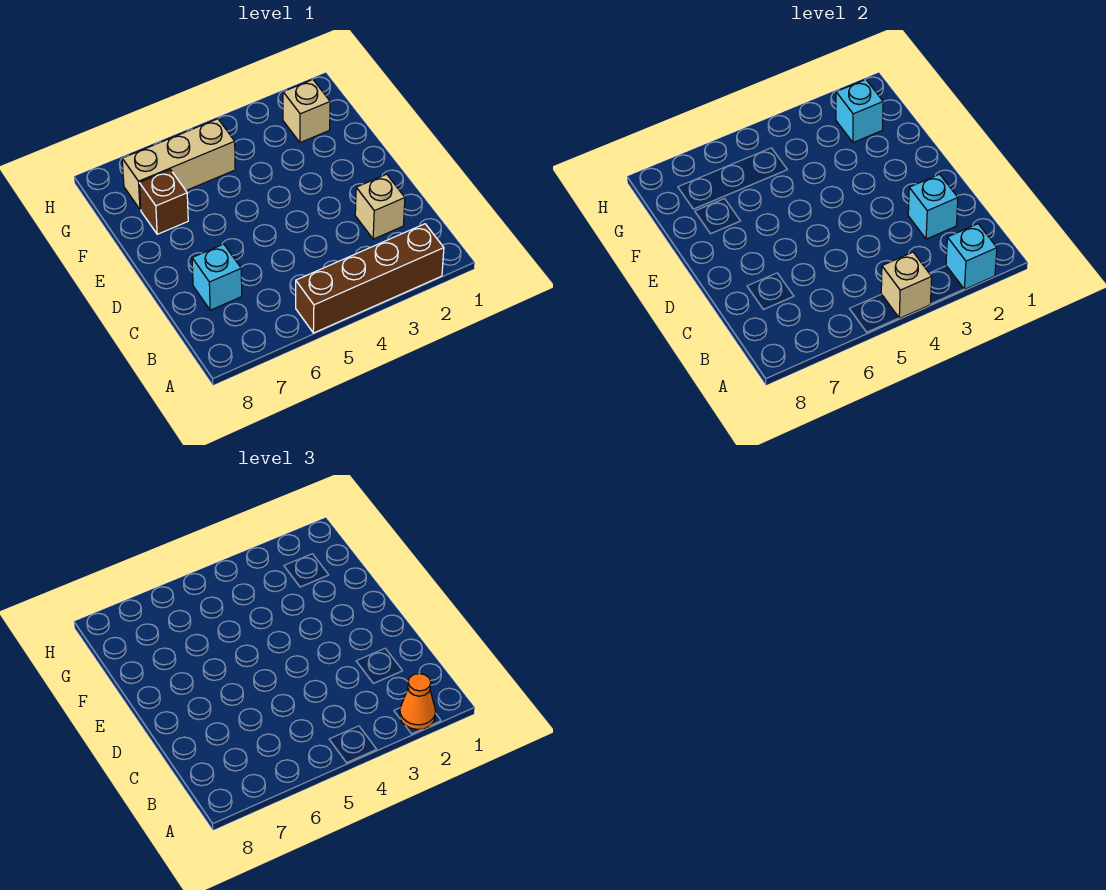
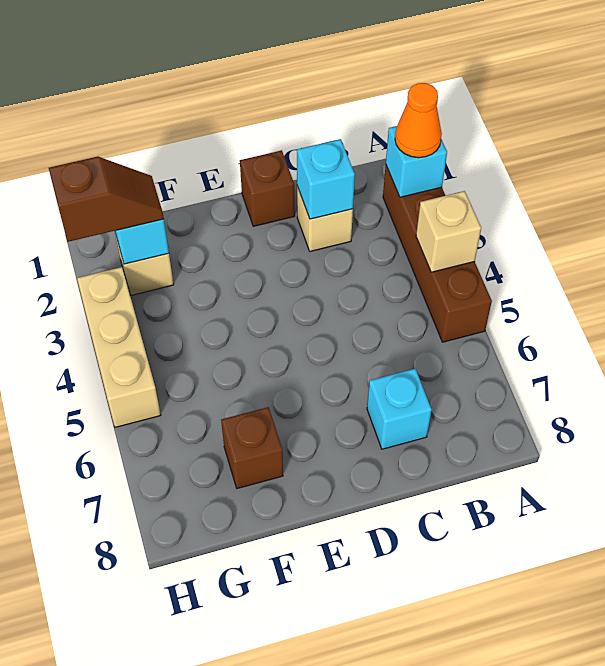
none -> brown 1x1 brick [240,150,295,226]
none -> brown 1x2 slope [49,157,164,242]
tan 1x3 brick [122,119,235,210] -> tan 1x3 brick moved to [77,267,161,427]

